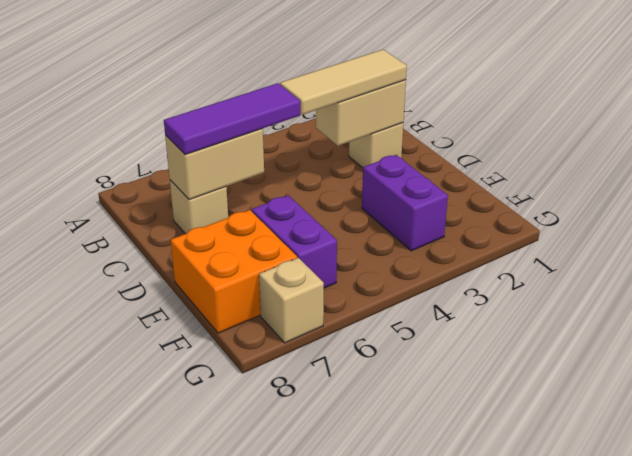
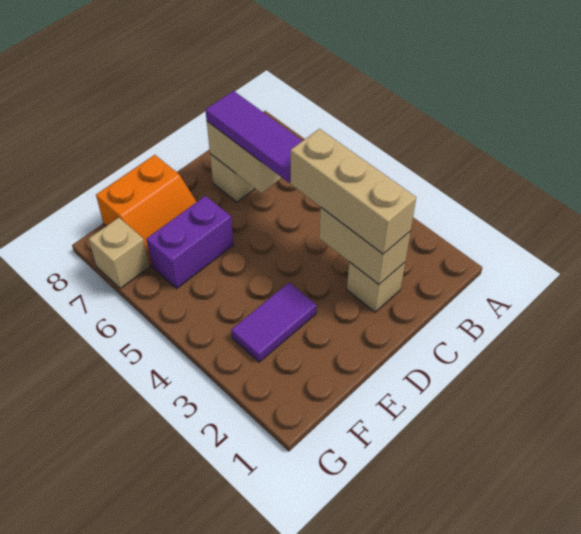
tan 1x3 tile [280,50,407,115] -> tan 1x3 brick [291,129,416,254]
purple 1x2 brick [362,155,448,251] -> purple 1x2 tile [231,283,317,362]
orange 2x2 brick [171,210,297,333] -> orange 2x2 slope [96,155,196,266]

